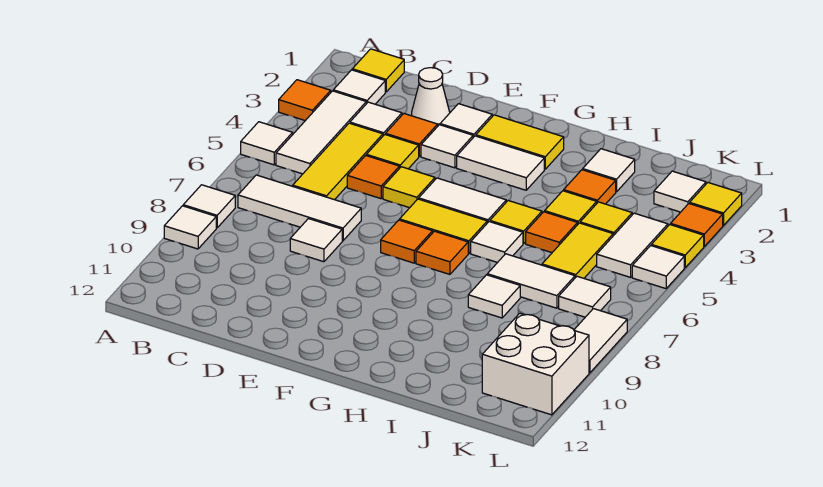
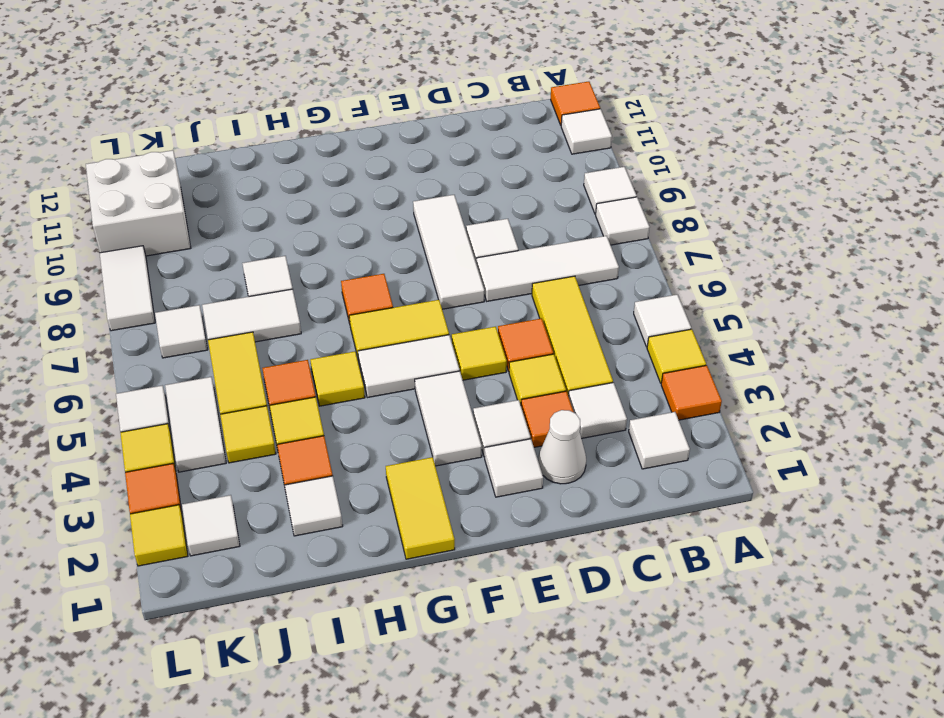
yellow 1x1 tile [352,49,404,92] -> yellow 1x1 tile moved to [647,329,706,383]
white 1x3 tile [276,91,366,174] -> white 1x3 tile moved to [413,195,484,309]
yellow 1x2 tile [476,115,564,169] -> yellow 1x2 tile turned to [386,457,455,559]
white 1x2 tile [457,136,544,190] -> white 1x2 tile turned to [415,371,482,466]
orange 1x1 tile [381,220,433,263] -> orange 1x1 tile moved to [551,82,600,125]
white 1x1 tile [471,222,523,263] -> white 1x1 tile moved to [561,109,612,154]

